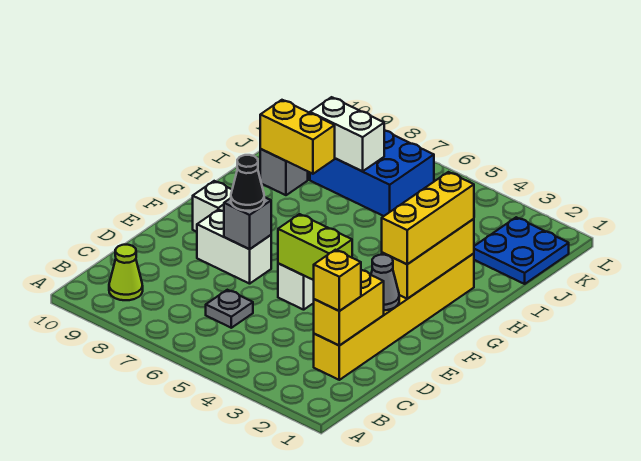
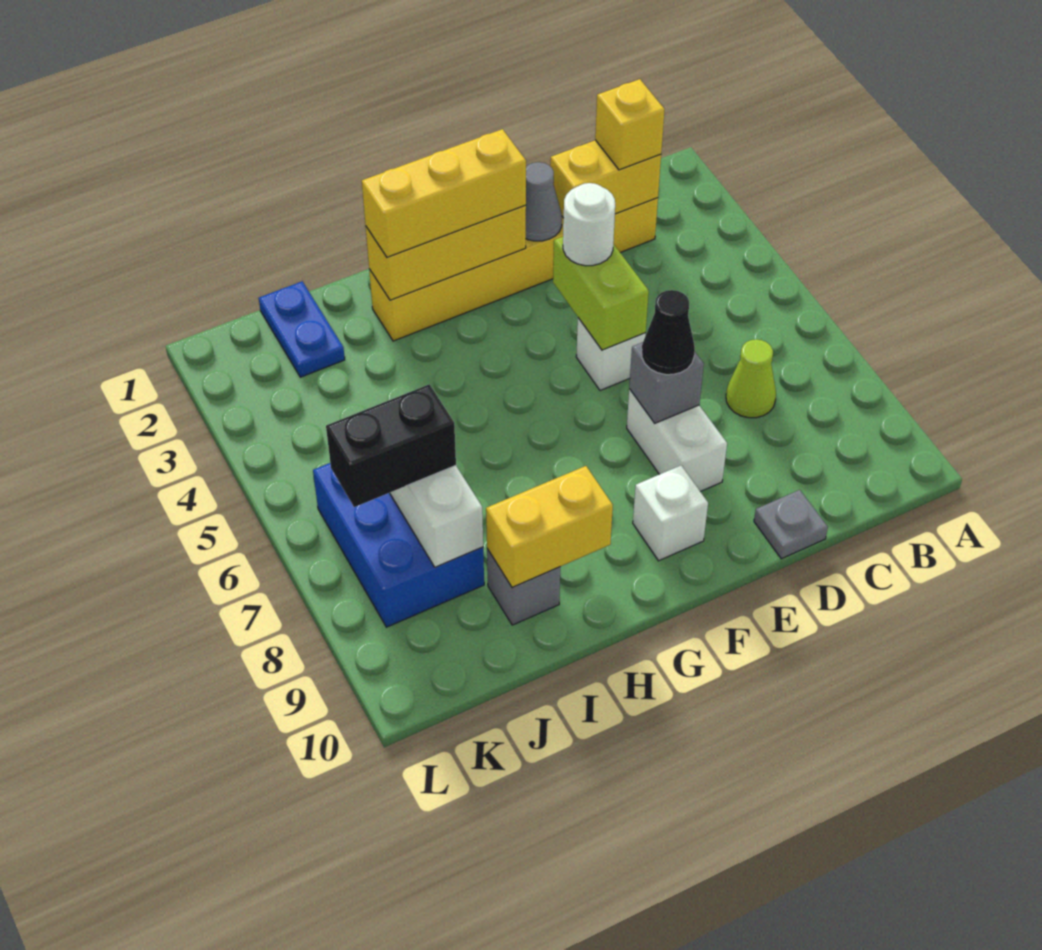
lime 1x1 cone [109,245,143,300] -> lime 1x1 cone moved to [726,339,776,418]
grey 1x1 plate [206,290,253,328] -> grey 1x1 plate moved to [754,490,828,559]
none -> white 1x1 round brick [563,183,615,266]
yellow 1x2 brick [260,100,335,174] -> yellow 1x2 brick turned to [486,466,613,588]
blue 2x2 plate [474,217,569,284] -> blue 1x2 plate [259,281,345,377]
none -> black 1x2 brick [326,384,456,507]

